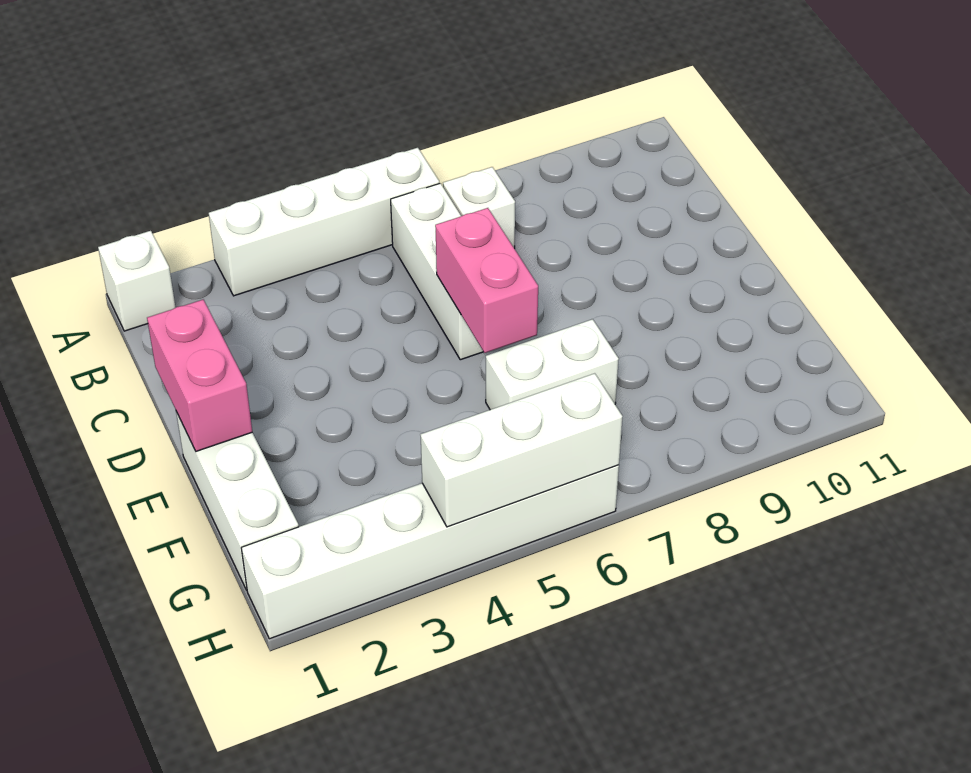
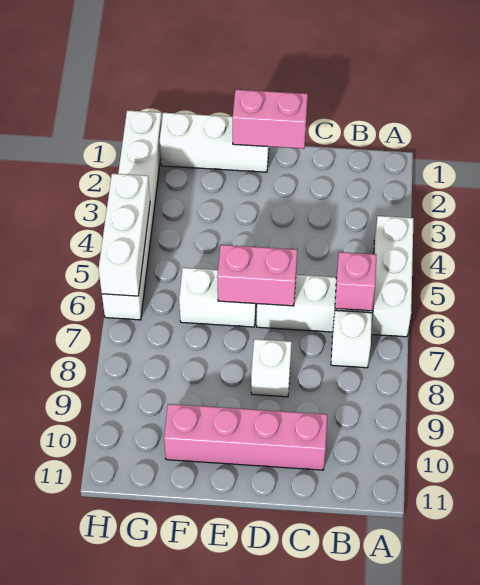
white 1x1 brick [98,231,176,331] -> white 1x1 brick moved to [251,339,292,397]
white 1x4 brick [209,148,440,296] -> white 1x3 brick [371,216,414,337]
none -> pink 1x1 brick [335,252,376,311]
none -> pink 1x4 brick [164,404,327,470]
white 1x2 brick [486,319,619,410] -> white 1x2 brick turned to [179,268,256,327]

